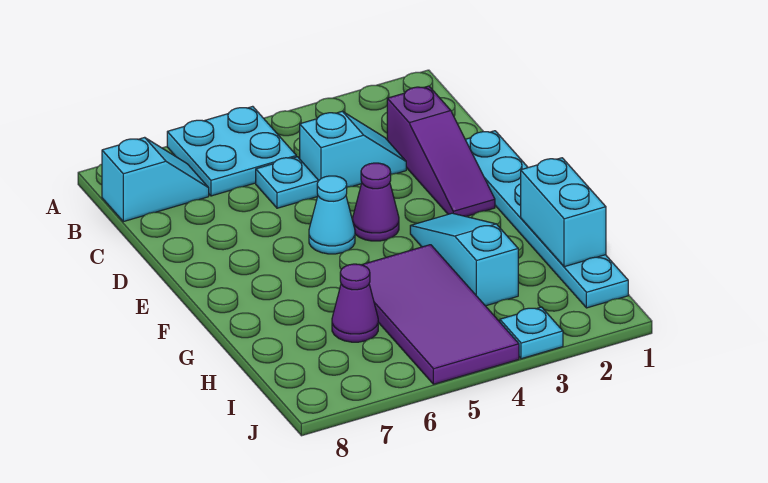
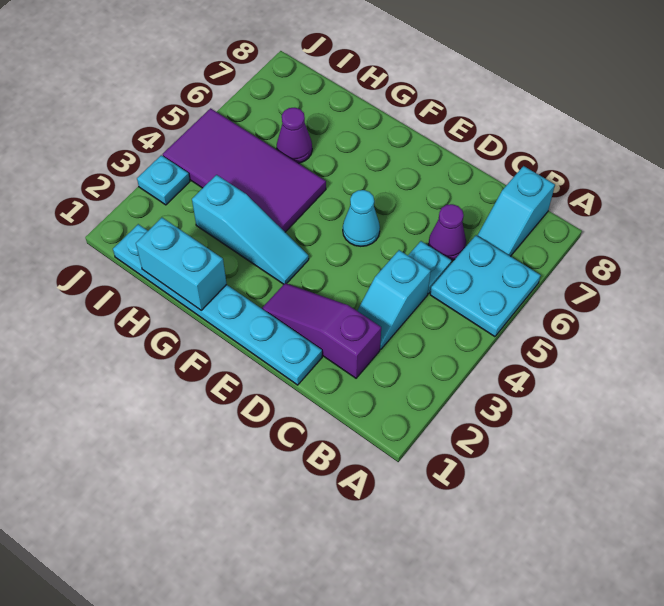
purple 1x1 cone [353,163,399,241] -> purple 1x1 cone moved to [428,204,466,260]

